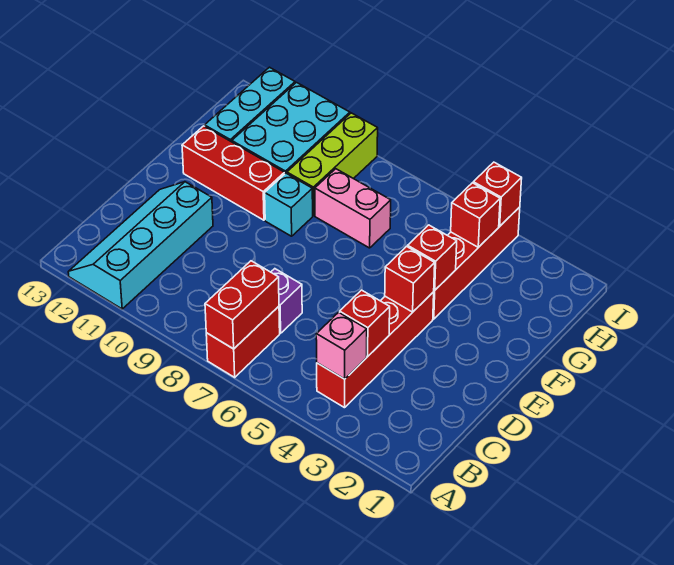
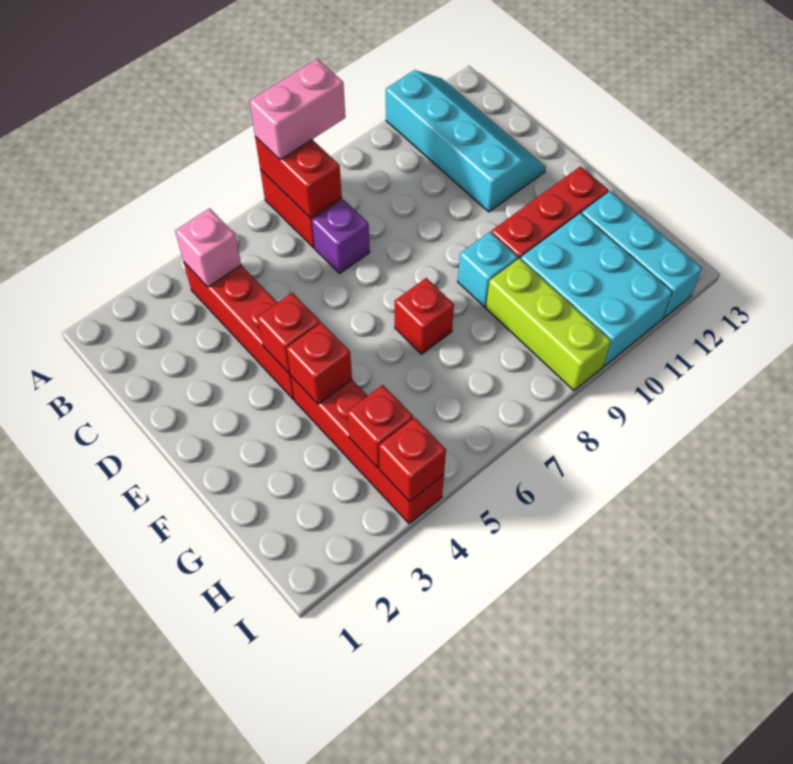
red 1x1 brick [339,290,390,356] -> red 1x1 brick moved to [395,278,454,354]
pink 1x2 brick [315,169,391,248] -> pink 1x2 brick moved to [250,59,345,160]

